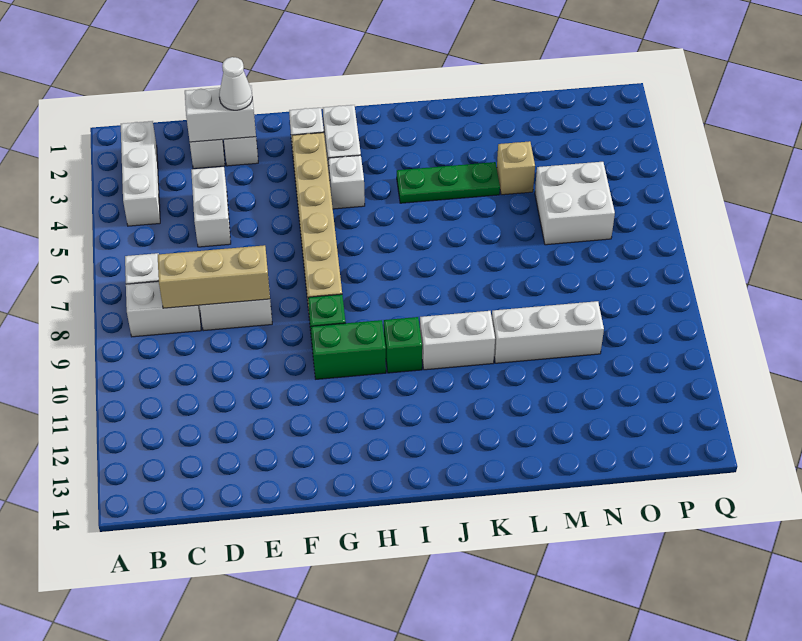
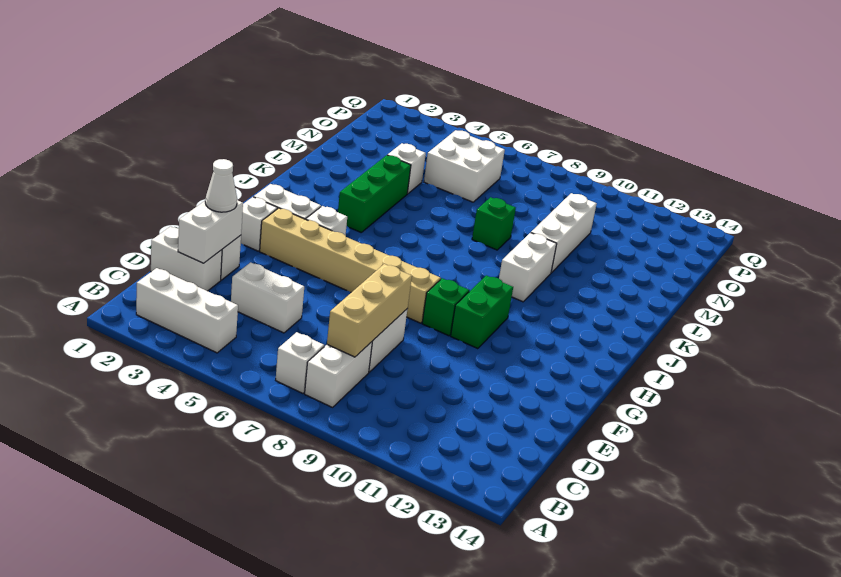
green 1x1 brick [384,317,422,373] -> green 1x1 brick moved to [472,197,516,250]
green 1x3 plate [397,162,500,203] -> green 1x3 brick [338,155,411,232]
tan 1x1 brick [497,141,535,195] -> white 1x1 brick [388,143,426,194]

